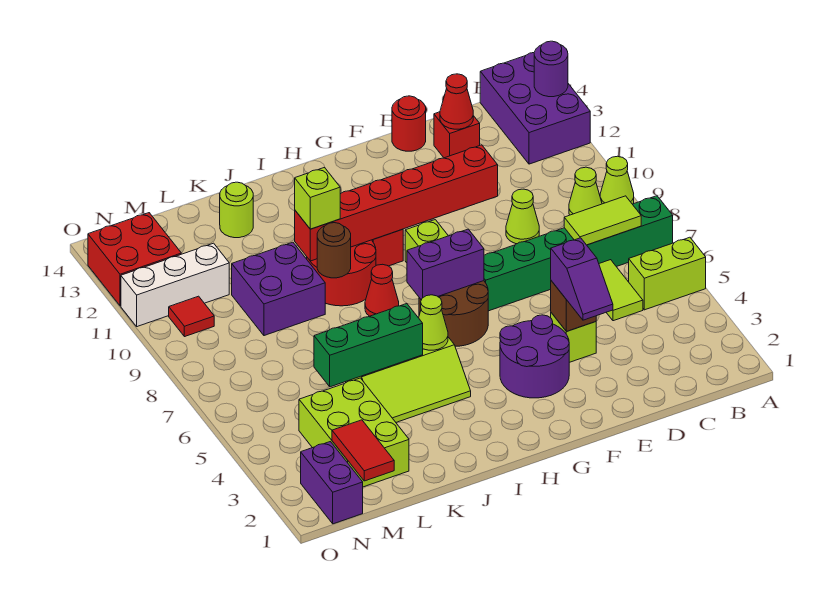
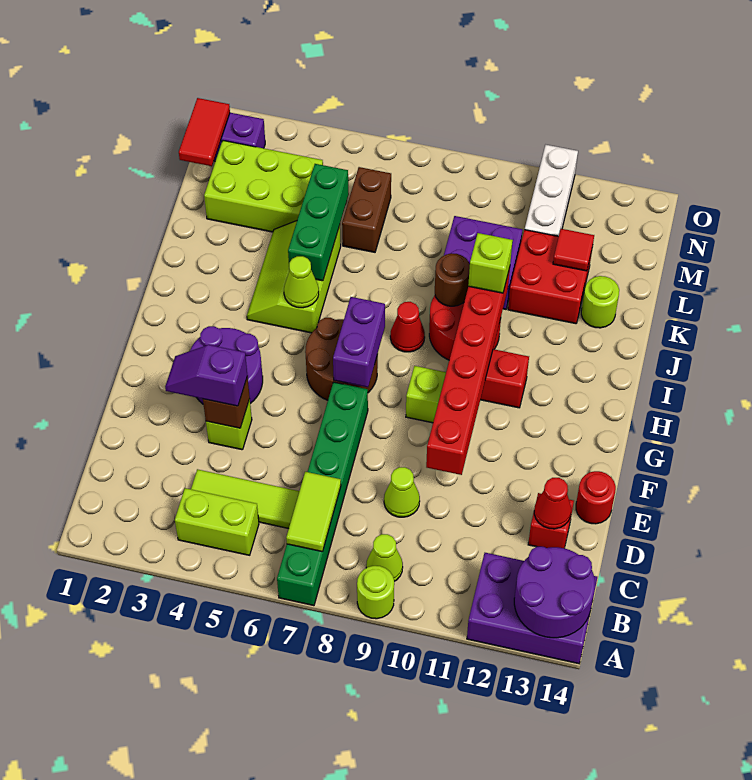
lime 1x2 brick [629,237,706,310] -> lime 1x2 brick turned to [175,488,259,555]
lime 1x1 cone [600,156,634,204] -> lime 1x1 round brick [357,566,394,619]
purple 1x1 round brick [534,41,568,97] -> purple 2x2 round brick [514,547,595,638]
lime 1x2 tile [599,260,643,321] -> lime 1x3 tile [191,469,299,529]
none -> brown 1x2 brick [342,167,391,252]
red 1x2 tile [332,420,394,481] -> red 1x2 tile turned to [179,98,230,166]
red 1x1 tile [169,296,214,337] -> red 1x1 tile moved to [553,229,594,271]
red 2x2 brick [88,213,181,306] -> red 2x2 brick moved to [508,230,592,324]

